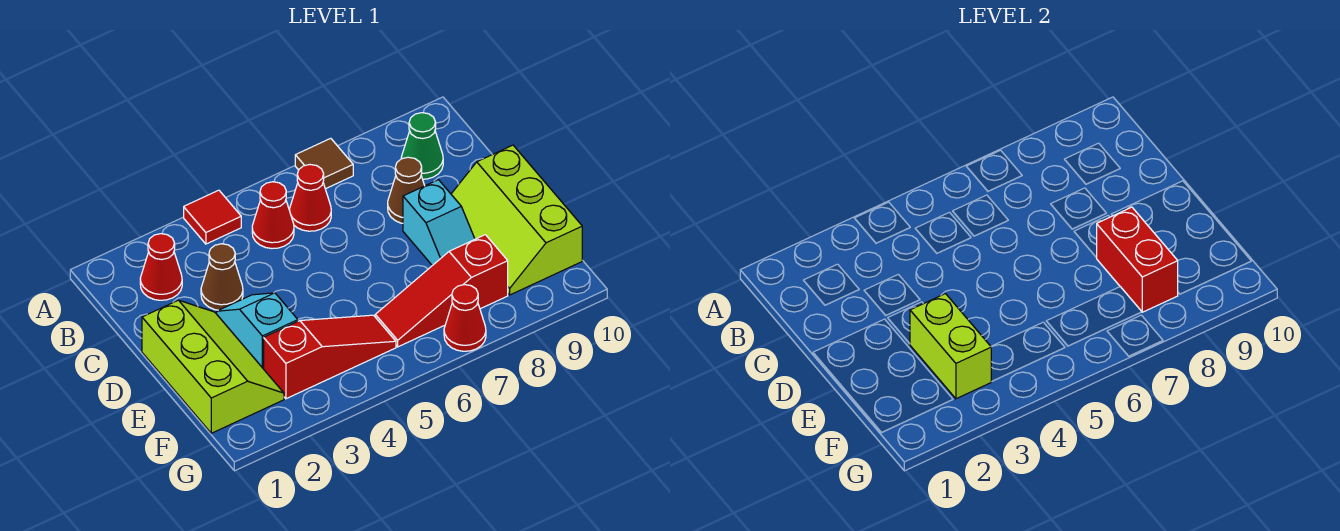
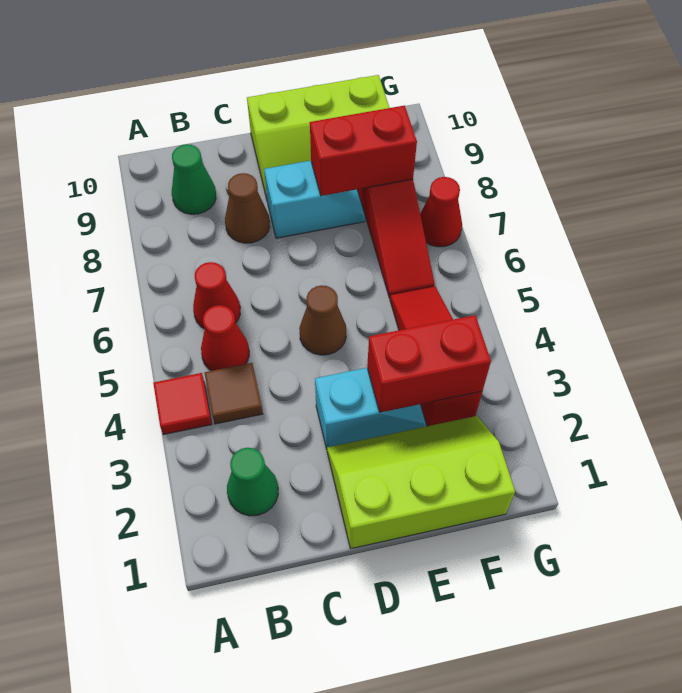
brown 1x1 tile [295,138,353,189] -> brown 1x1 tile moved to [205,363,263,424]
red 1x1 cone [140,234,182,300] -> green 1x1 cone [227,448,278,516]
brown 1x1 cone [201,244,243,310] -> brown 1x1 cone moved to [299,285,346,355]
cyan 1x2 slope [217,293,298,369] -> cyan 1x2 slope turned to [315,368,426,449]
lime 1x2 brick [910,294,991,399] -> red 1x2 brick [367,315,491,412]

